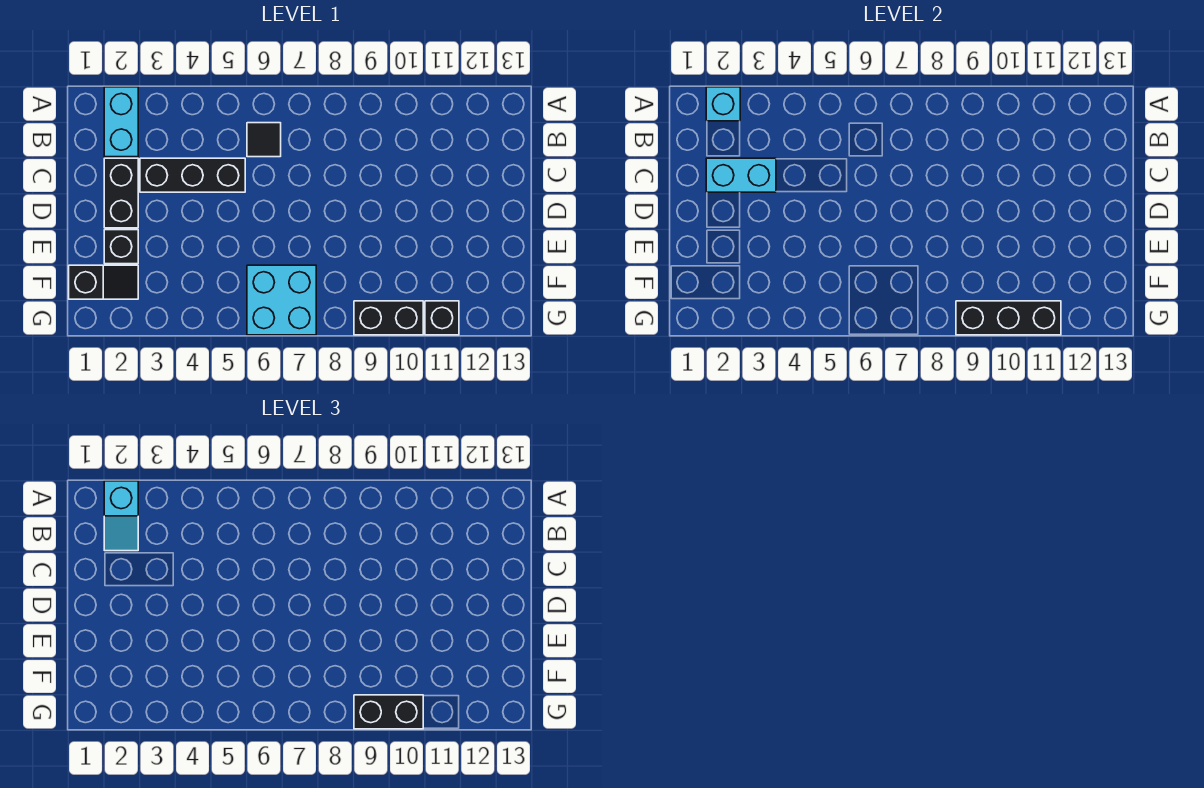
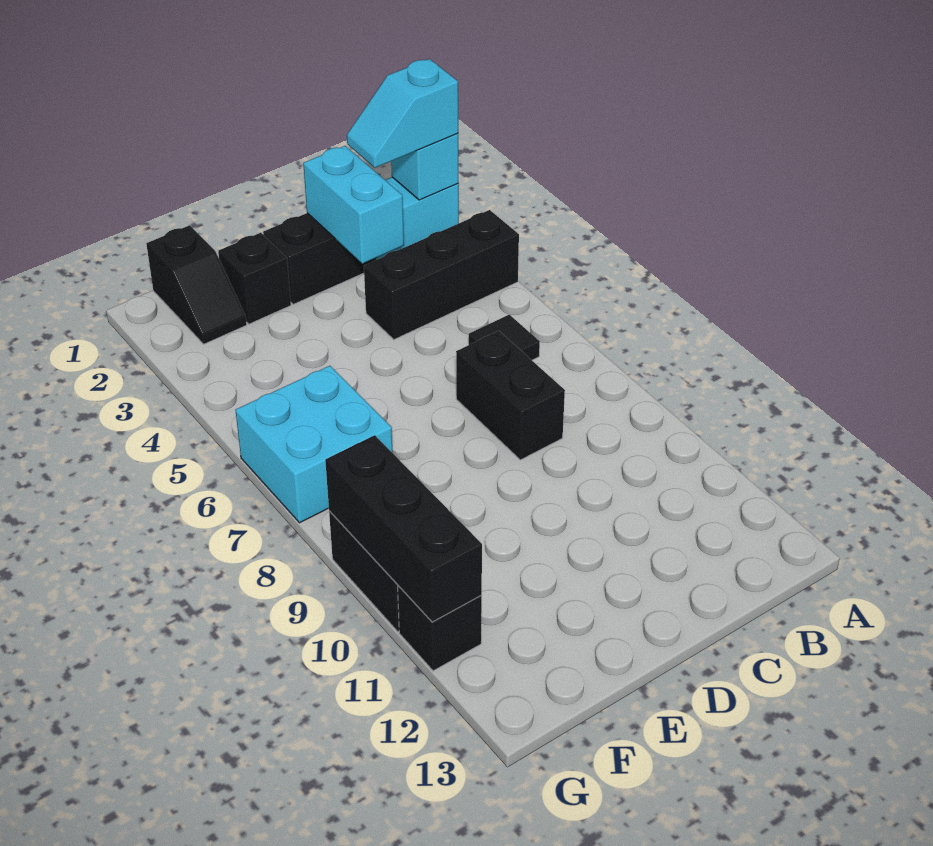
black 1x3 brick [140,158,245,192] -> black 1x3 brick turned to [364,210,519,340]
black 1x2 brick [354,695,423,729] -> black 1x2 brick moved to [456,331,565,460]

